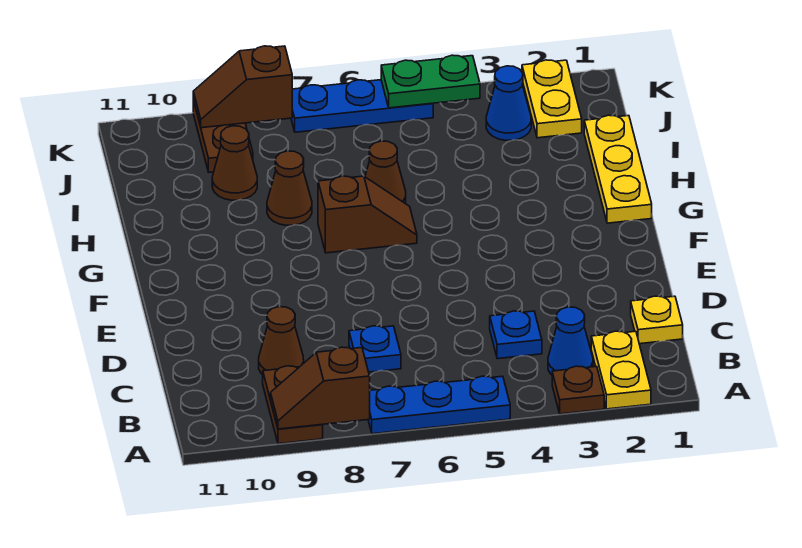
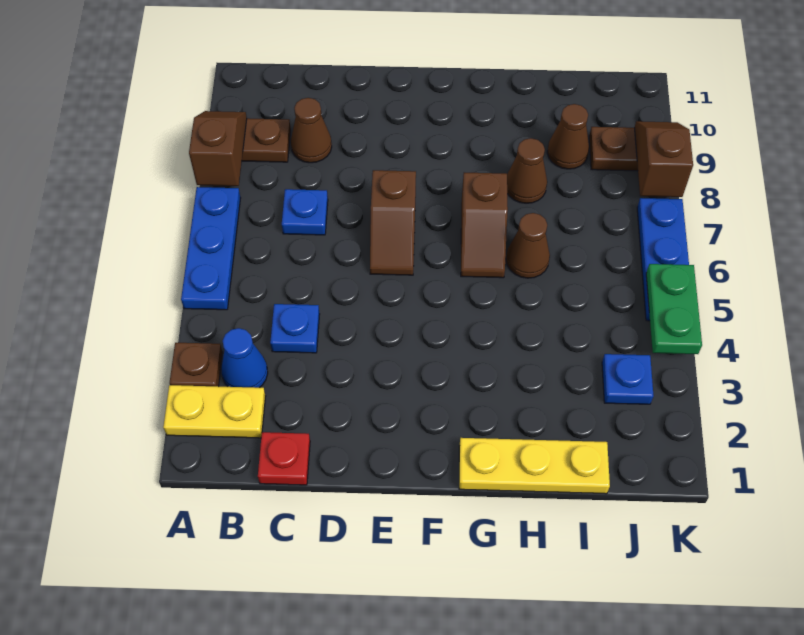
yellow 1x1 plate [631,296,683,344] -> red 1x1 plate [258,432,310,485]
none -> brown 1x2 slope [370,170,416,275]
yellow 1x2 plate [522,60,582,138] -> none
blue 1x1 cone [486,66,531,140] -> blue 1x1 plate [602,354,654,404]

